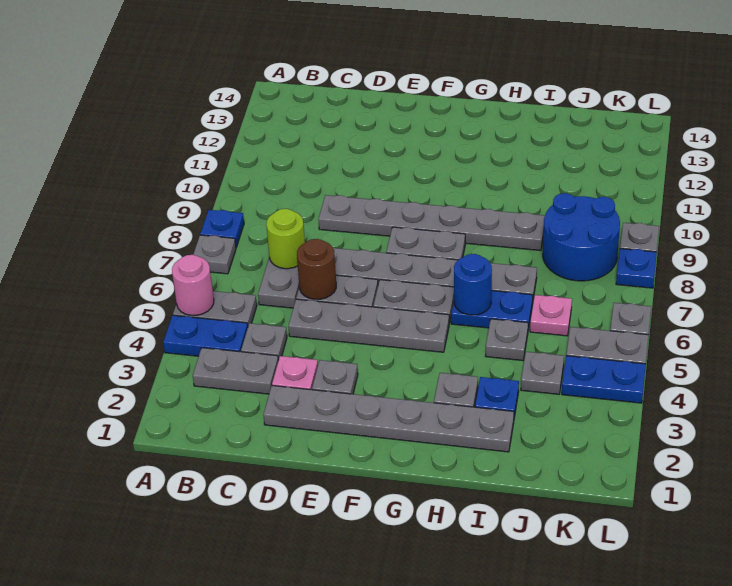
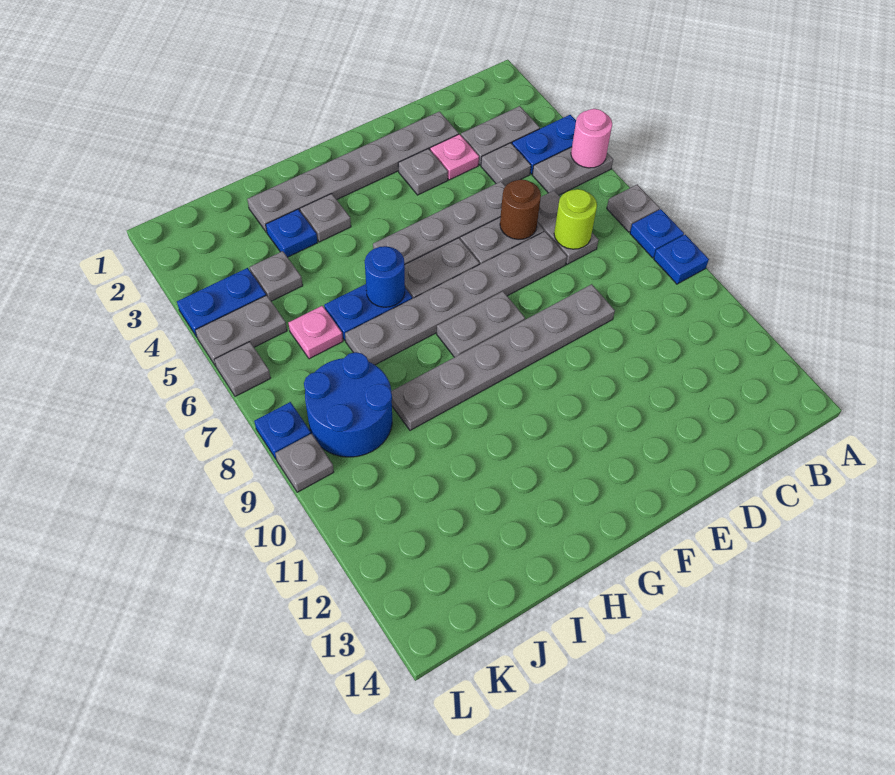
none -> blue 1x1 plate [654,235,709,284]
grey 1x1 plate [486,319,528,361] -> none

